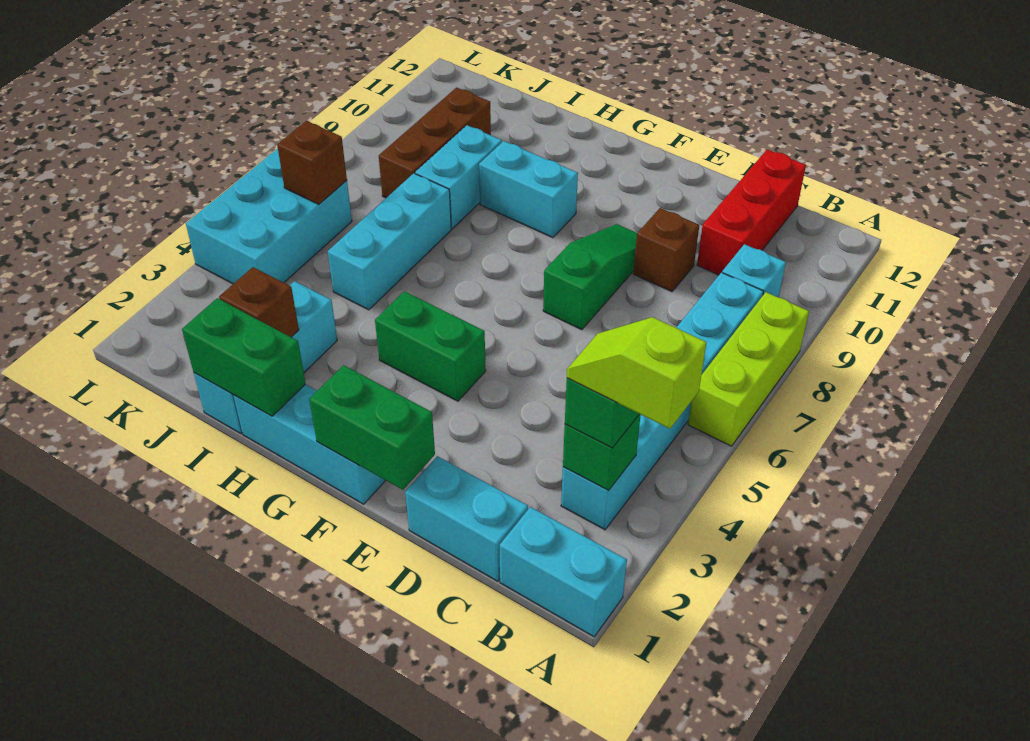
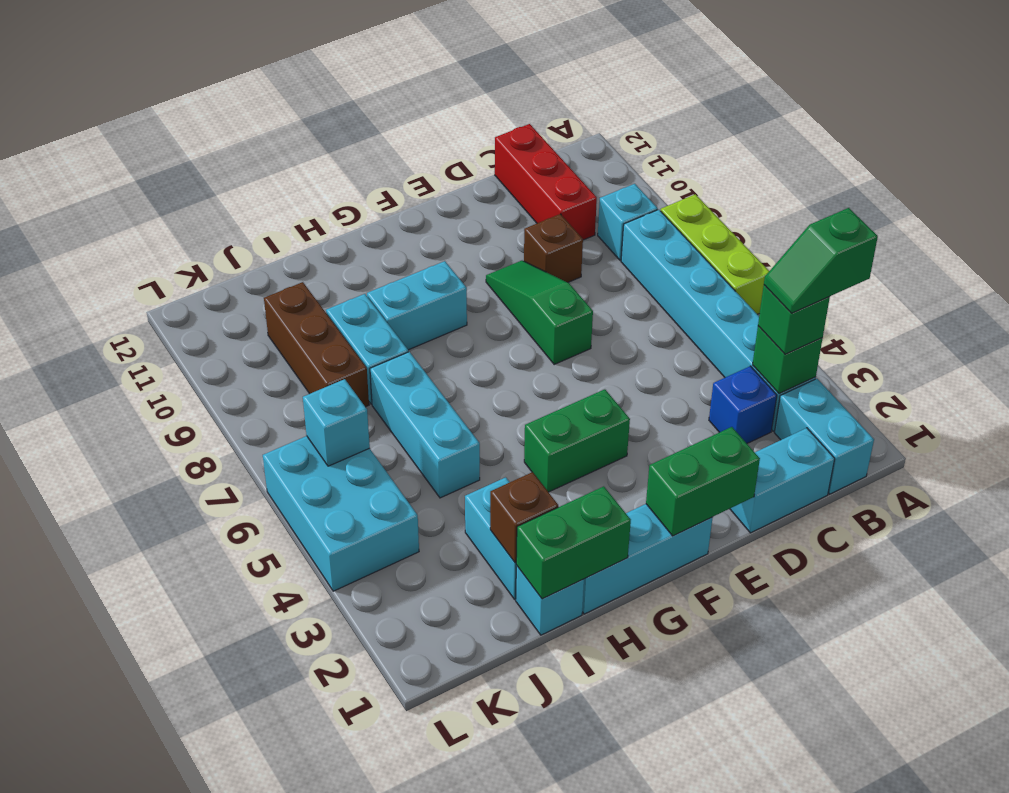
cyan 1x2 brick [500,507,627,637] -> cyan 1x2 brick turned to [774,379,874,494]
lime 1x2 slope [567,317,706,429] -> green 1x2 slope [764,208,878,313]
none -> blue 1x1 brick [709,366,777,443]
brown 1x1 brick [277,121,347,204] -> cyan 1x1 brick [303,379,370,466]

